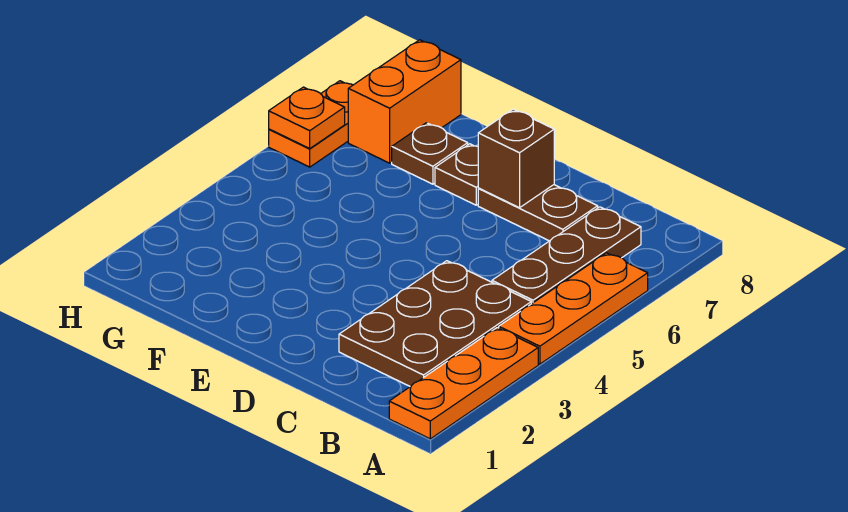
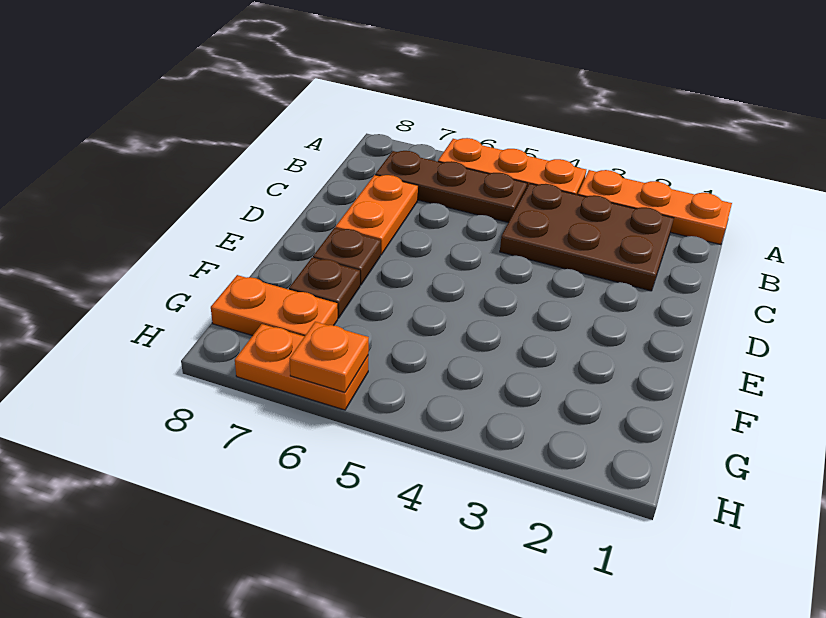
brown 1x2 plate [478,185,598,241] -> orange 1x2 plate [335,175,418,255]
brown 1x1 brick [478,109,554,208] -> none
orange 1x2 brick [348,40,461,163] -> orange 1x2 plate [211,275,338,336]

